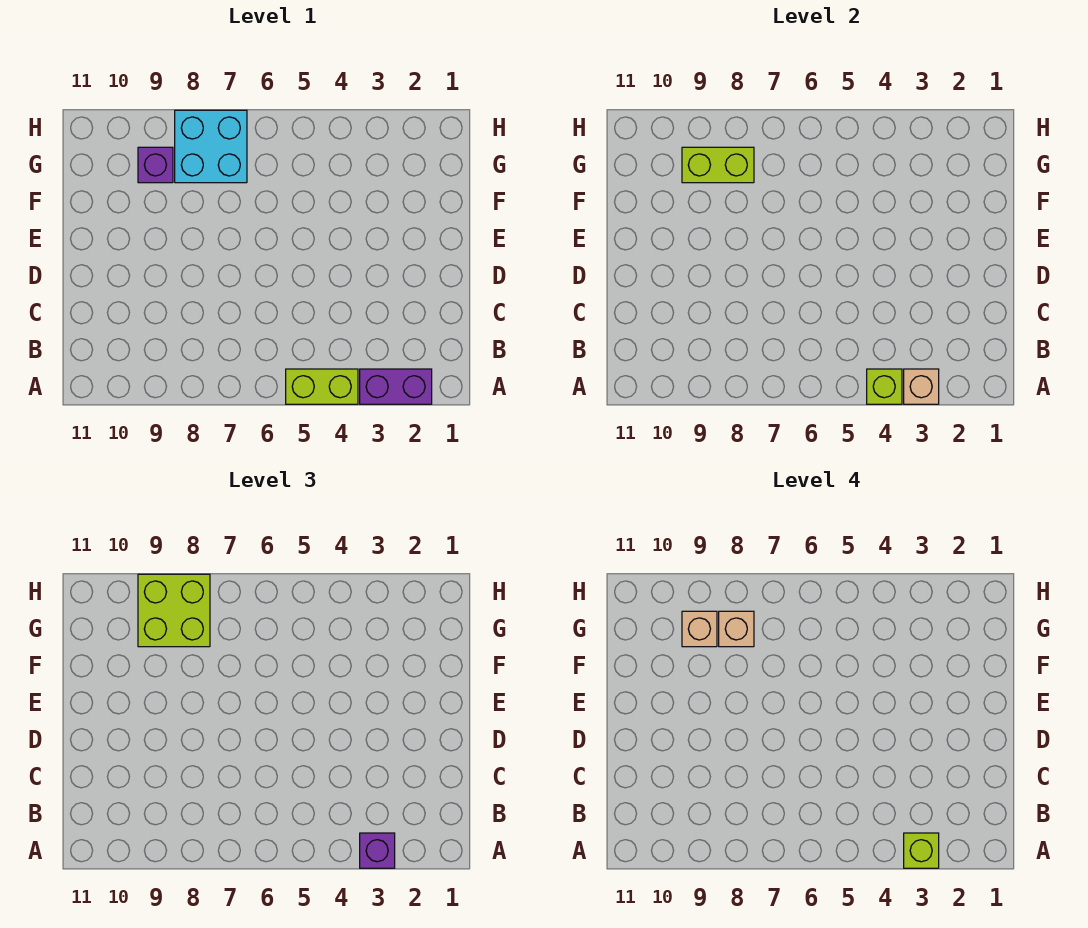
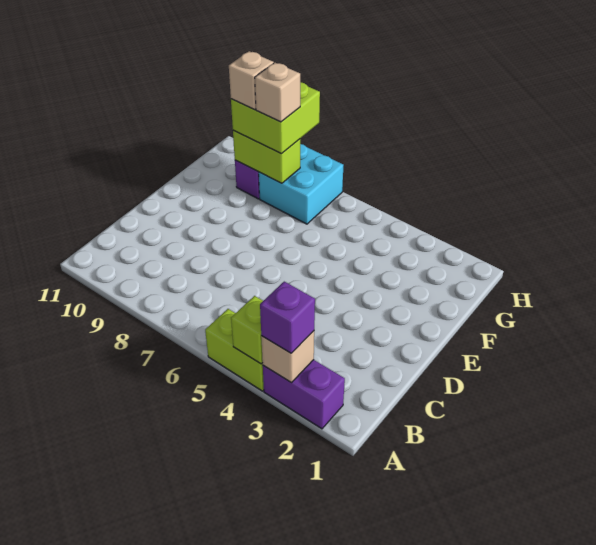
lime 1x1 brick [904,833,939,868] -> none

